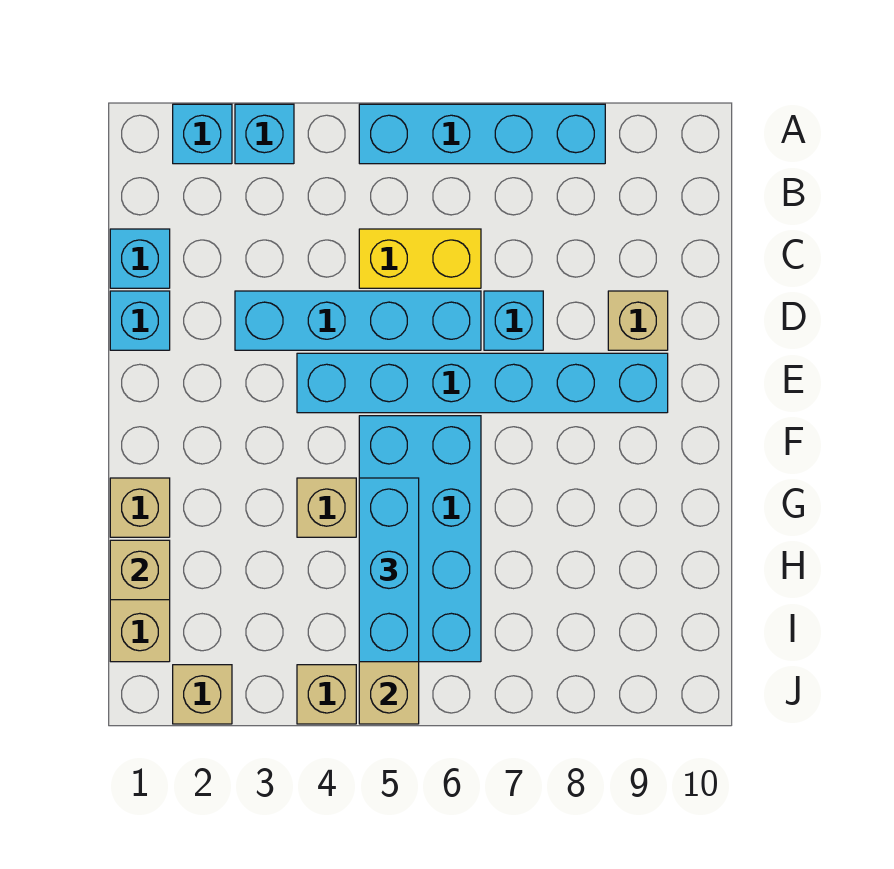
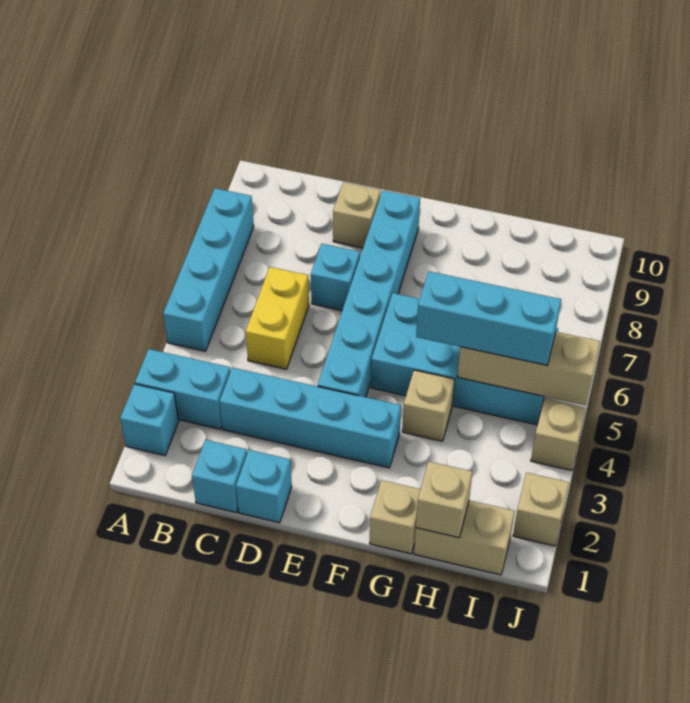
cyan 1x1 brick [235,104,294,164] -> cyan 1x2 brick [135,349,230,429]
cyan 1x4 brick [235,291,481,350] -> cyan 1x4 brick turned to [220,368,401,468]

